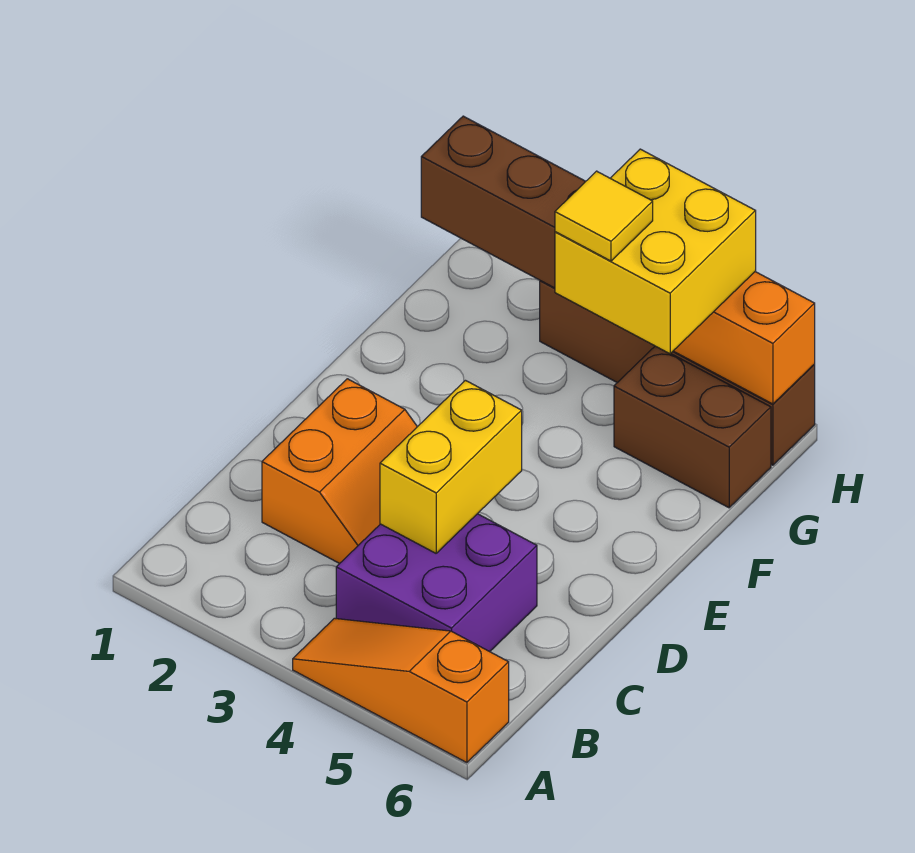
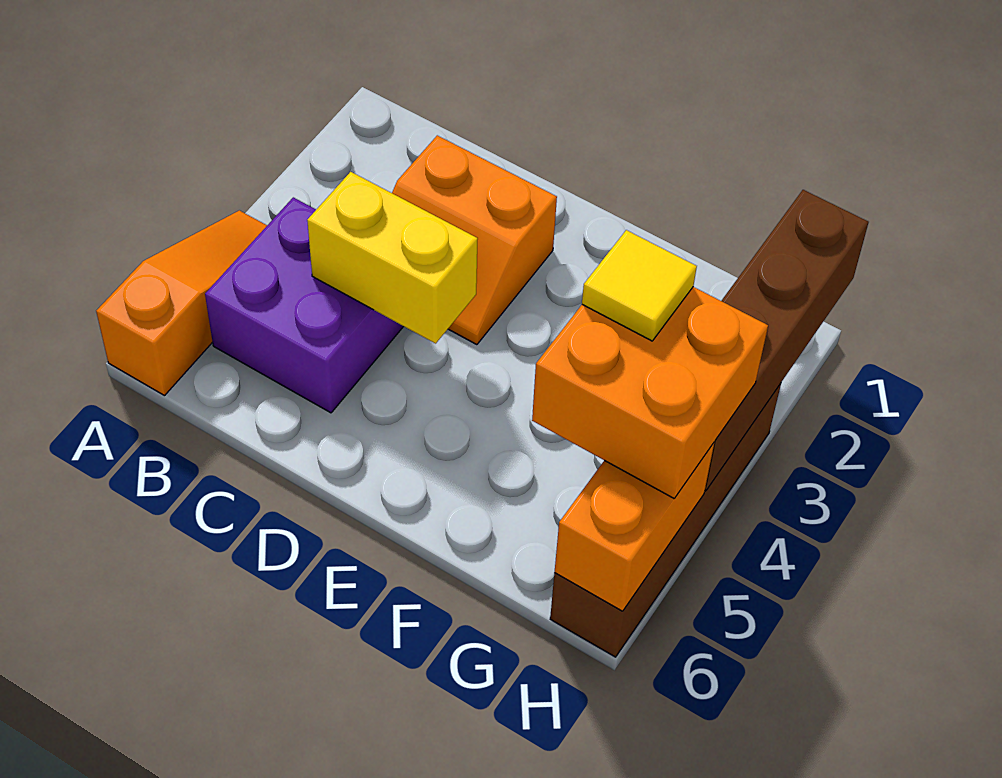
yellow 2x2 brick [555,149,756,354] -> orange 2x2 brick [532,287,768,498]
brown 1x2 brick [614,346,771,508] -> none

